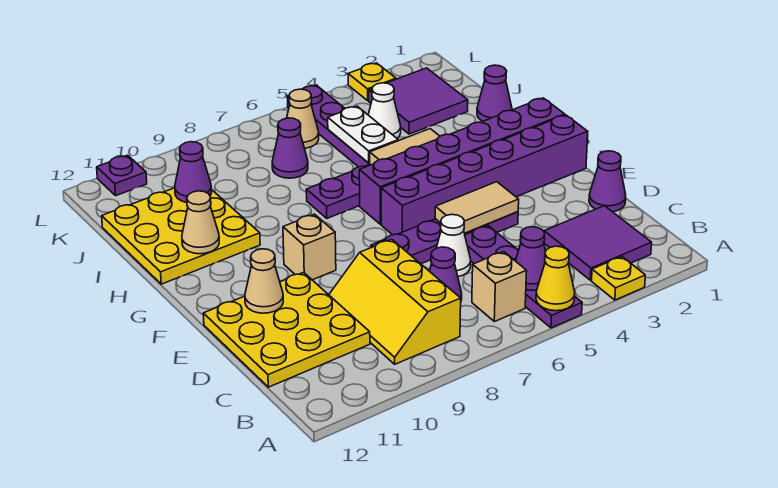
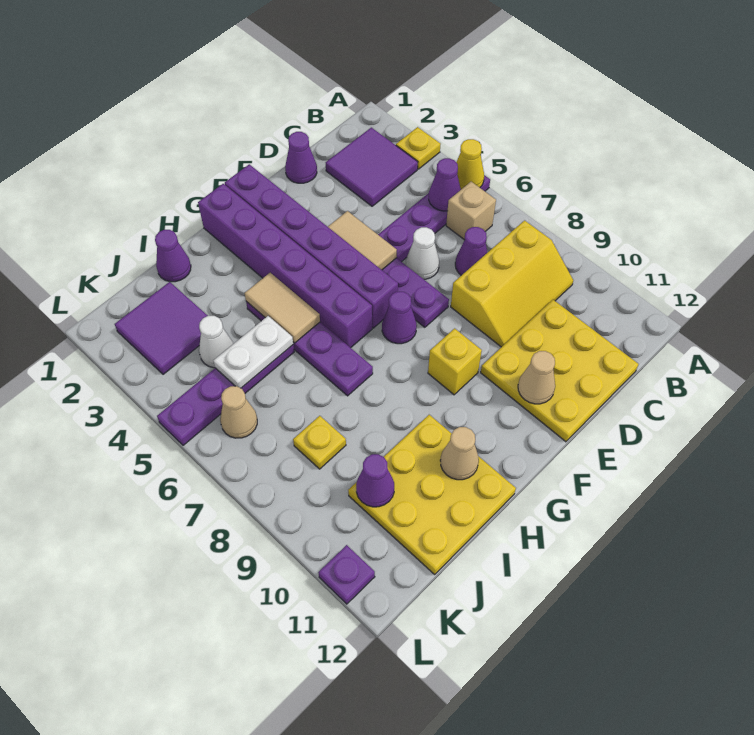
tan 1x1 brick [283,214,336,280] -> yellow 1x1 brick [428,328,482,395]
purple 1x1 cone [272,118,308,178] -> purple 1x1 cone moved to [382,292,417,344]
yellow 1x1 plate [348,63,396,100] -> yellow 1x1 plate moved to [293,416,346,469]

